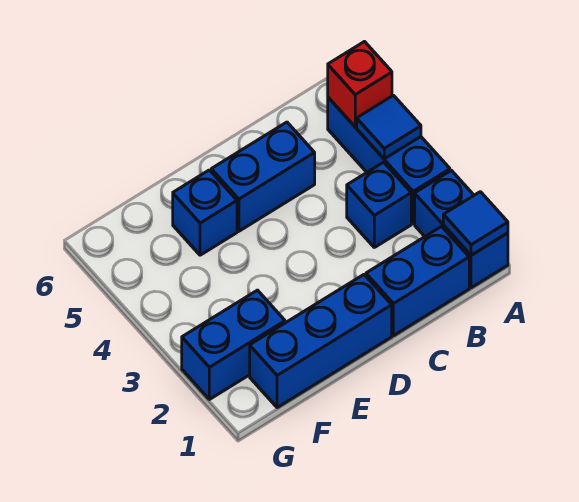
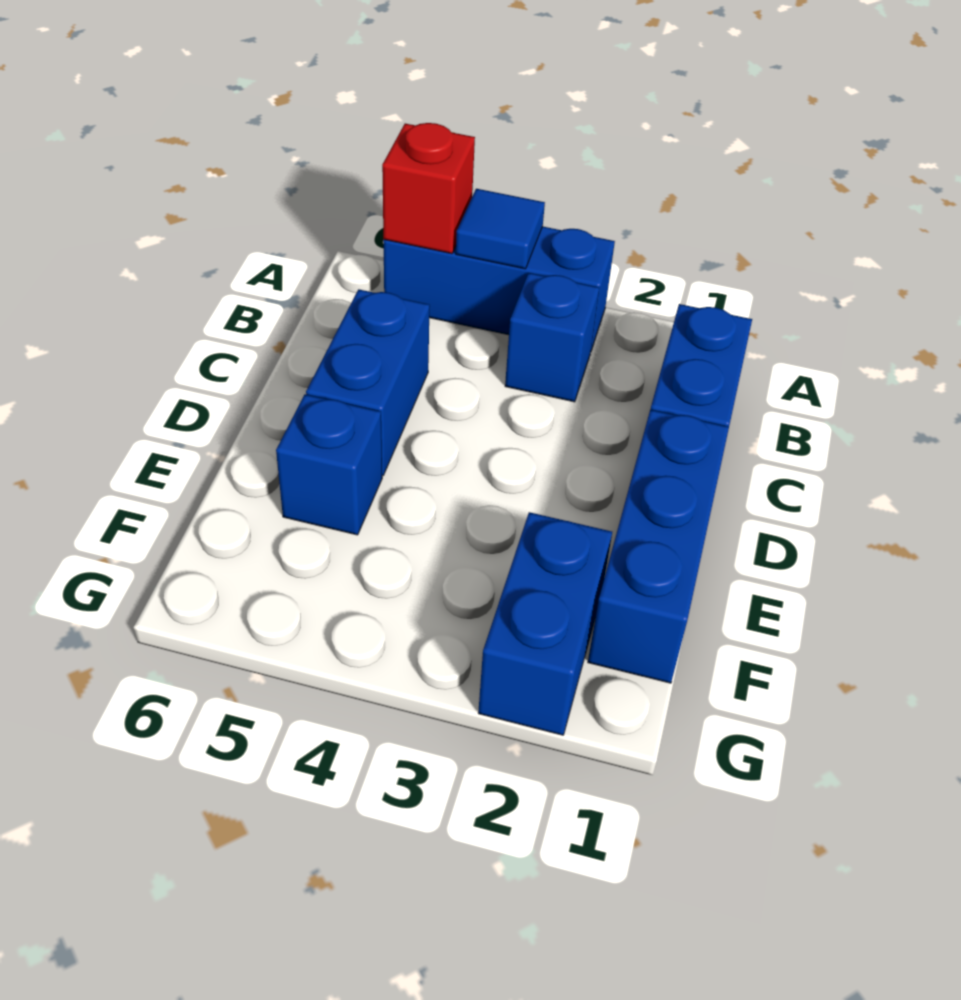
blue 1x2 brick [415,170,508,288] -> none
blue 1x1 tile [443,192,508,255] -> none

